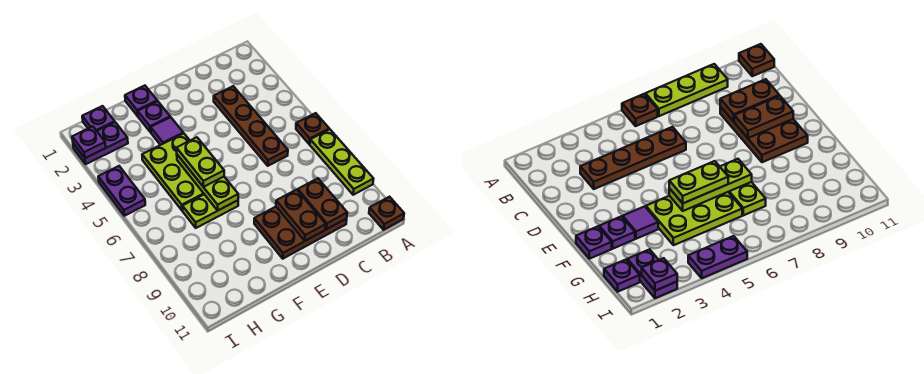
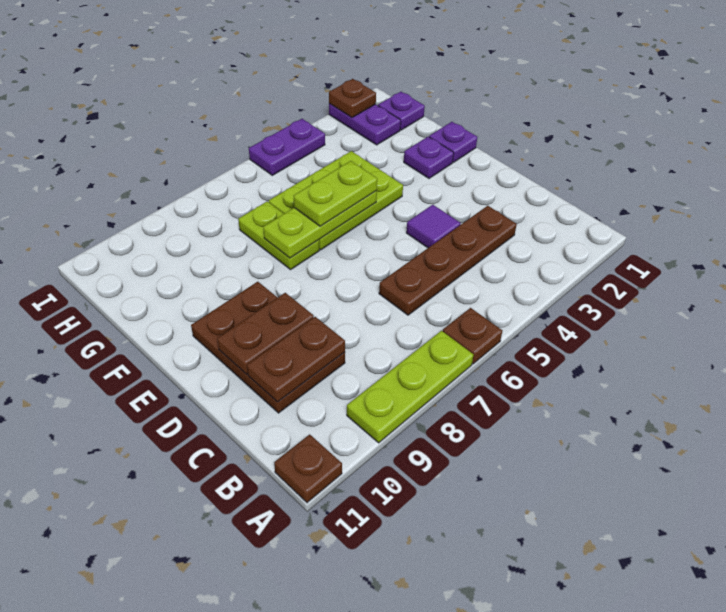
purple 1x1 tile [151,117,183,145] -> purple 1x1 tile moved to [406,205,461,248]
purple 1x1 plate [72,126,106,158] -> brown 1x1 plate [329,79,376,118]

